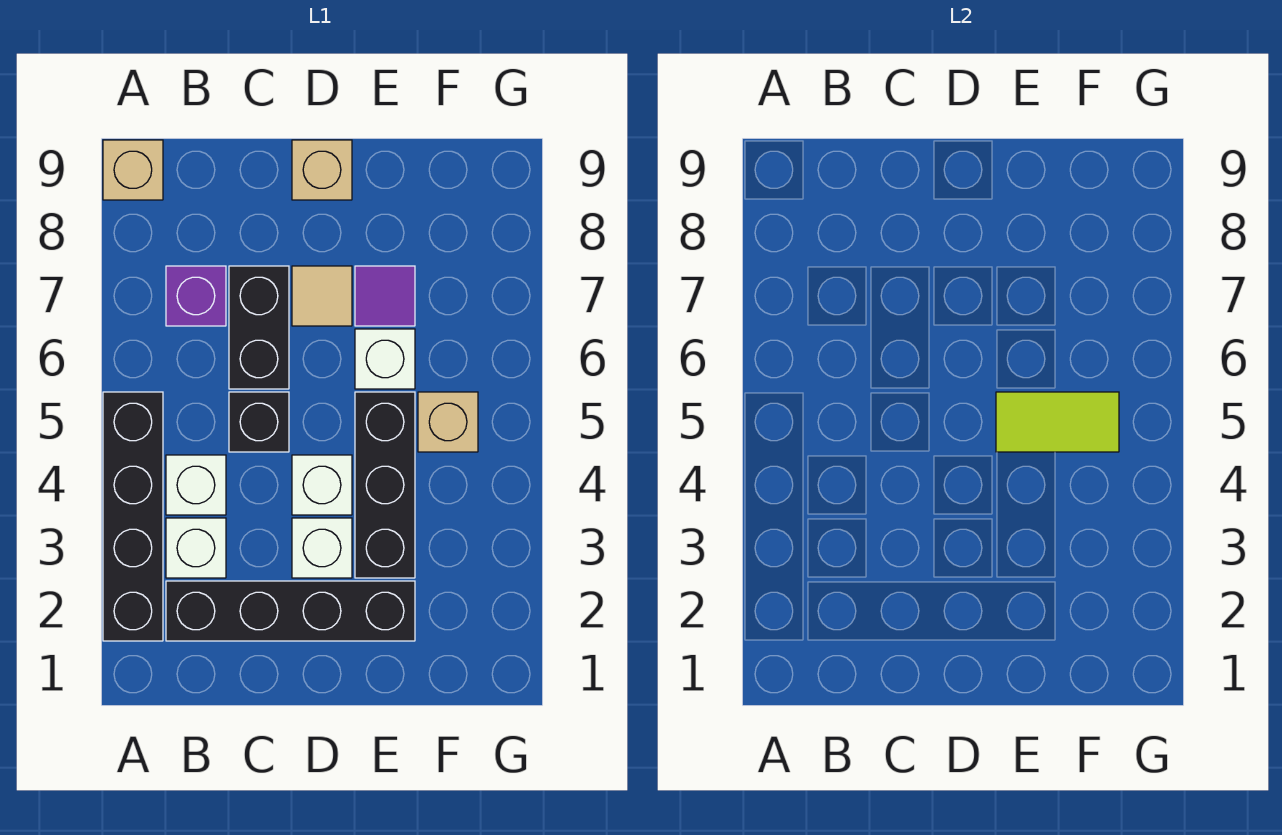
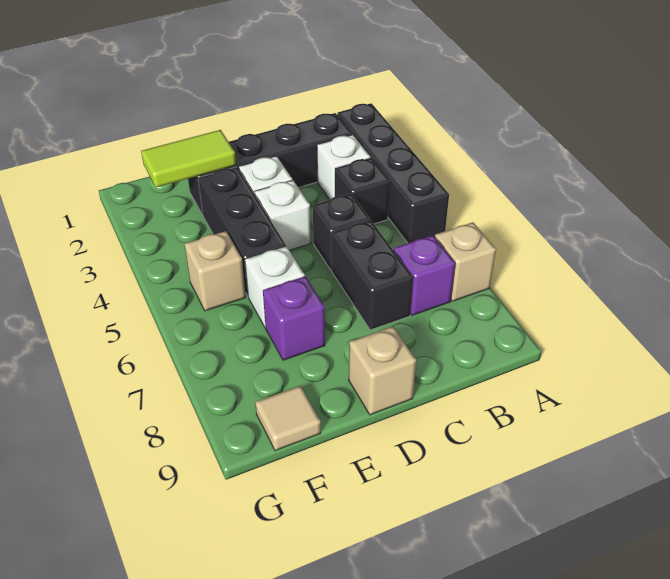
tan 1x1 brick [103,140,163,200] -> tan 1x1 brick moved to [435,222,496,301]
white 1x1 brick [166,455,226,515] -> black 1x1 brick [335,158,390,224]
tan 1x1 tile [292,266,352,326] -> tan 1x1 tile moved to [255,386,321,451]
lime 1x2 tile [996,392,1119,452] -> lime 1x2 tile moved to [141,130,236,187]
purple 1x1 tile [355,266,415,326] -> purple 1x1 brick [263,276,325,360]

